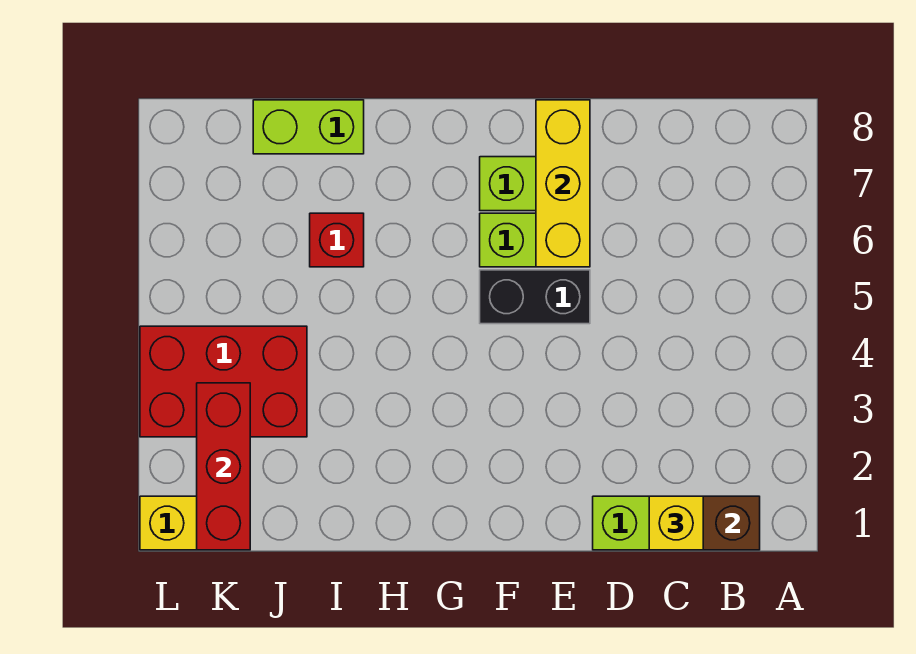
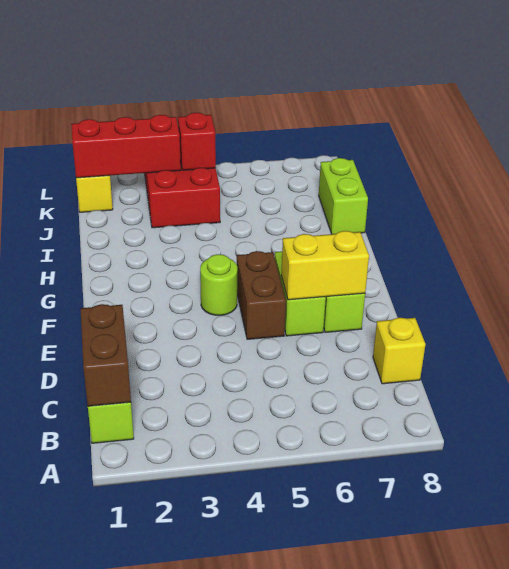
yellow 1x1 brick [649,496,703,550] -> yellow 1x1 brick moved to [373,318,426,384]
black 1x2 brick [480,270,590,324] -> brown 1x2 brick [237,251,286,339]
yellow 1x3 brick [536,100,590,267] -> yellow 1x2 brick [281,231,369,300]
none -> lime 1x1 round brick [200,254,237,315]
red 1x1 brick [310,213,364,267] -> red 1x1 brick moved to [178,113,216,170]

